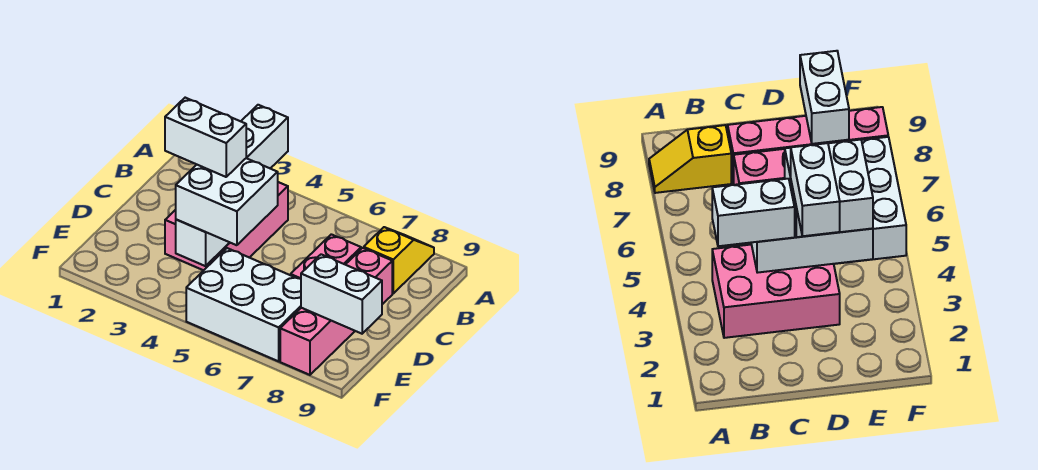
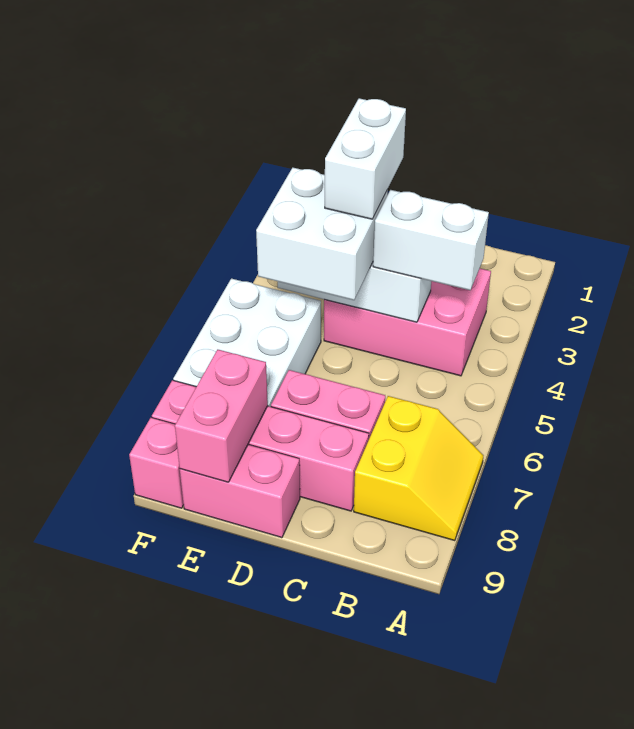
yellow 1x2 slope [364,227,434,293] -> yellow 2x2 slope [354,396,484,541]
none -> pink 1x2 brick [180,444,300,538]
white 1x2 brick [301,254,382,334] -> pink 1x2 brick [175,350,268,482]
none -> pink 1x1 brick [129,418,184,508]

